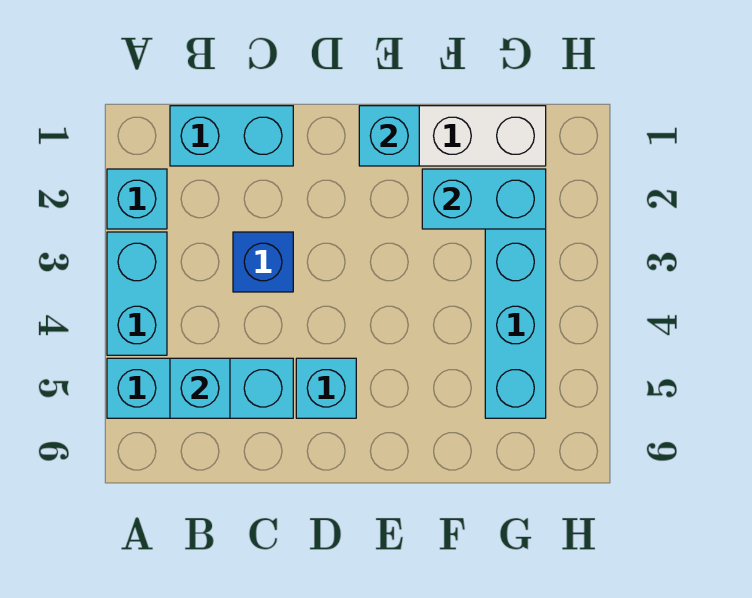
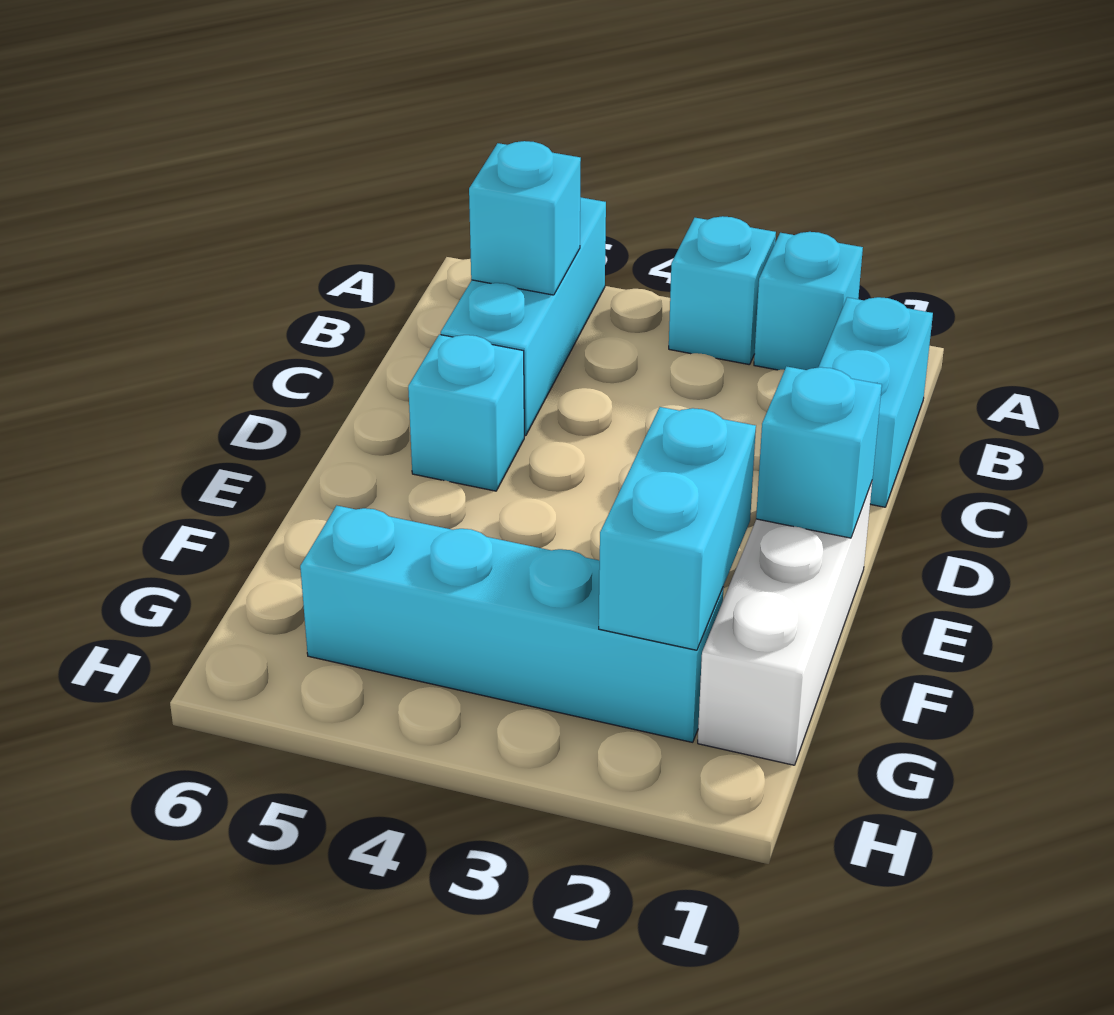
cyan 1x2 brick [107,232,167,355] -> cyan 1x1 brick [669,216,776,365]
blue 1x1 brick [233,232,293,292] -> none

